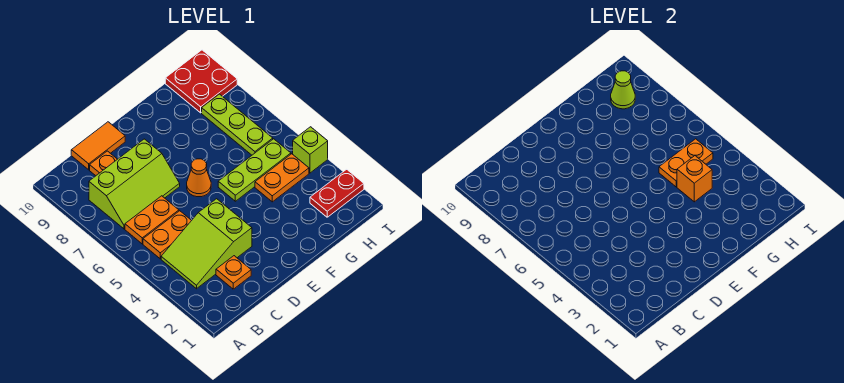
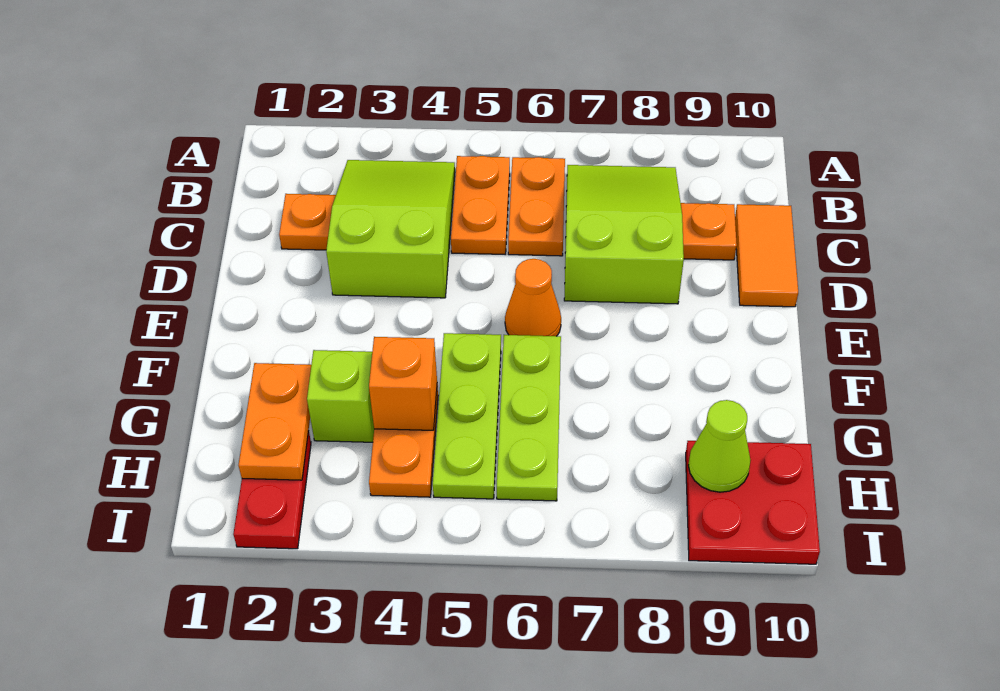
lime 2x3 slope [89,139,180,229] -> lime 2x3 slope turned to [564,165,684,304]
orange 1x2 plate [659,139,713,187] -> orange 1x2 plate moved to [239,363,311,480]
lime 1x3 plate [202,94,273,155] -> lime 1x3 plate turned to [497,335,561,501]
lime 1x1 brick [293,127,328,173] -> lime 1x1 brick moved to [307,350,374,442]

